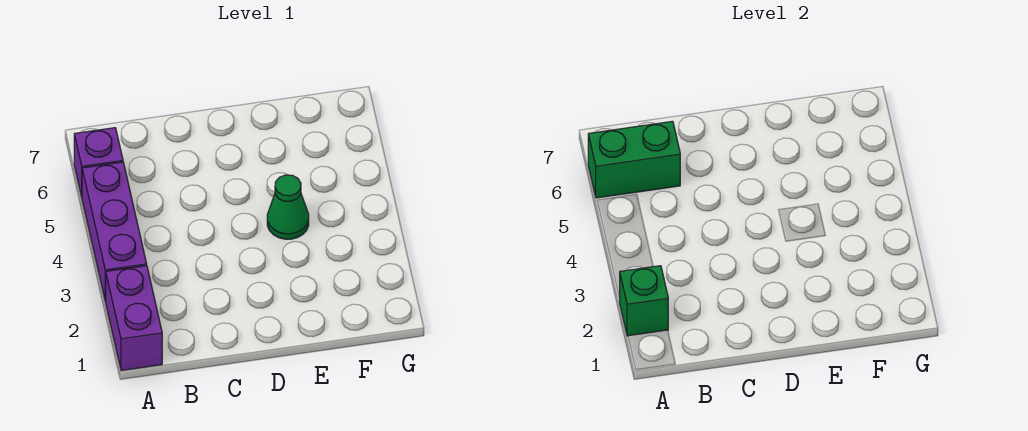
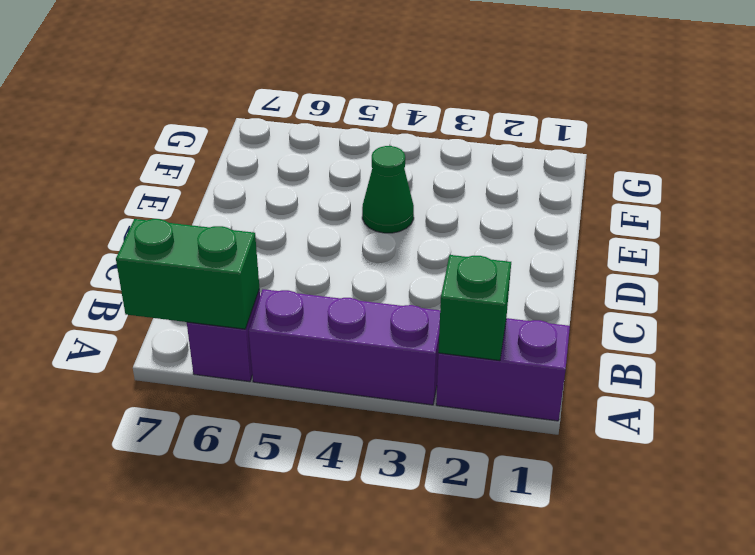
green 1x2 brick [588,121,680,198] -> green 1x2 brick turned to [116,219,259,329]

